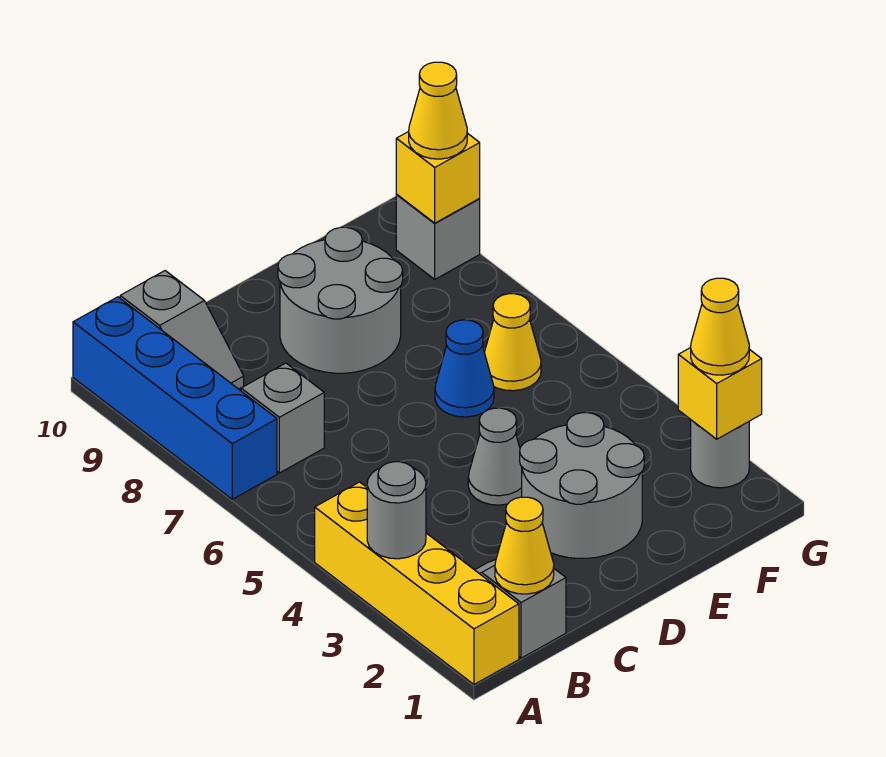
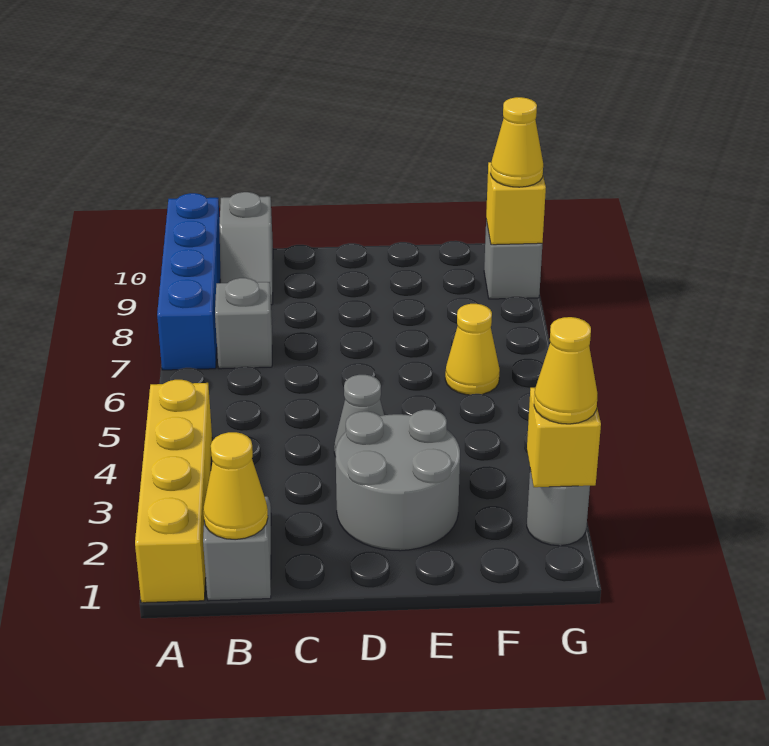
grey 1x1 round brick [367,462,426,559] -> none
grey 2x2 round brick [278,227,403,373] -> none
blue 1x1 cone [435,320,494,417] -> none

